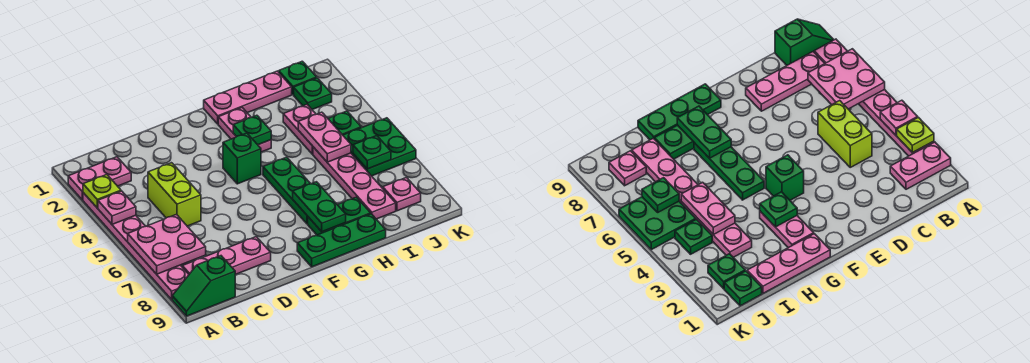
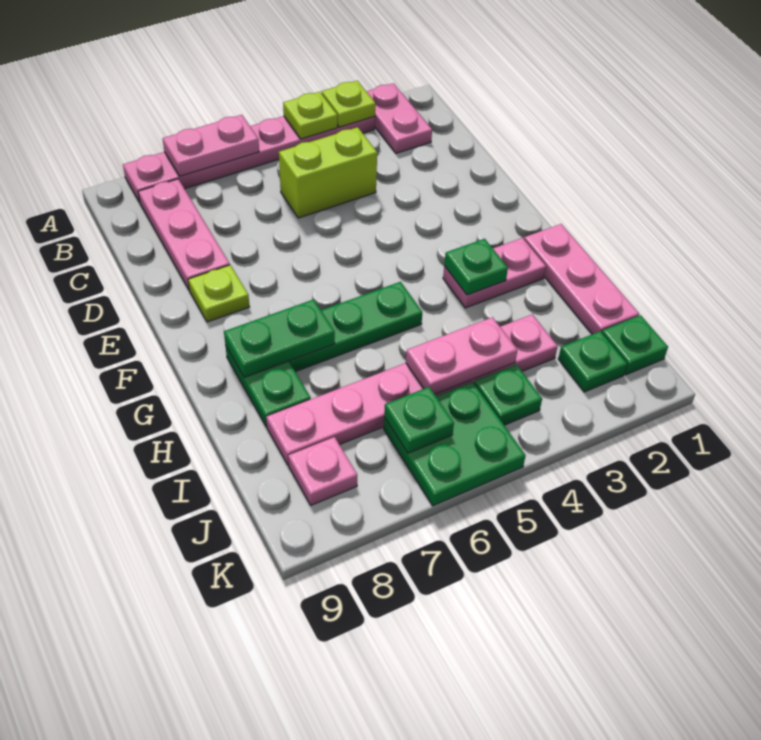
pink 1x1 plate [98,191,136,224] -> lime 1x1 plate [283,92,337,139]
pink 2x2 plate [128,214,206,274] -> pink 1x2 plate [163,115,259,176]
green 1x2 slope [172,256,235,316] -> none
none -> lime 1x1 plate [188,265,250,322]
green 1x1 brick [223,133,261,184] -> none
green 1x3 plate [297,214,386,267] -> none

